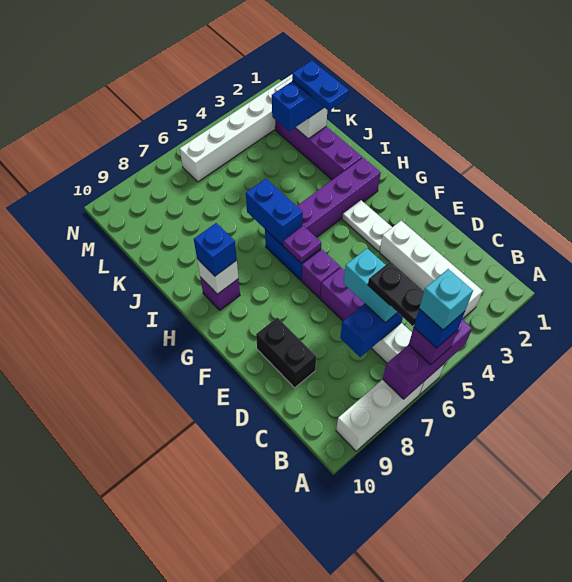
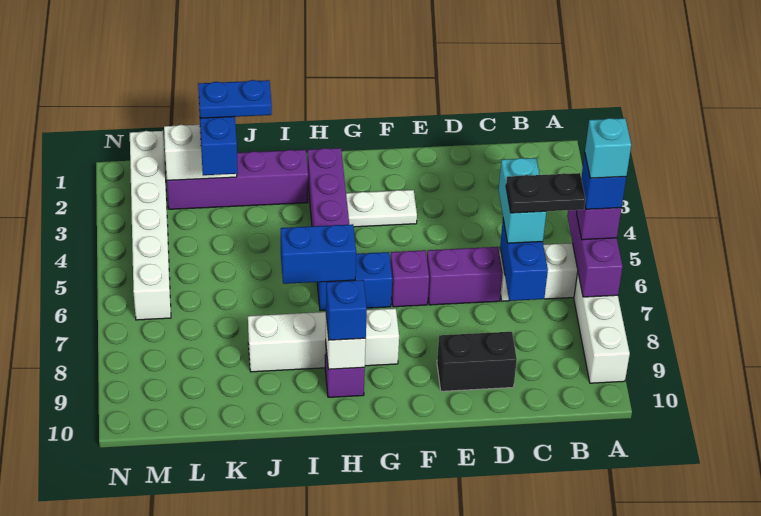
white 1x4 brick [379,221,483,319] -> white 1x4 brick moved to [248,308,399,372]
cyan 1x2 brick [343,249,398,323] -> cyan 1x2 brick turned to [499,158,546,243]
purple 1x1 plate [283,226,321,263] -> none

